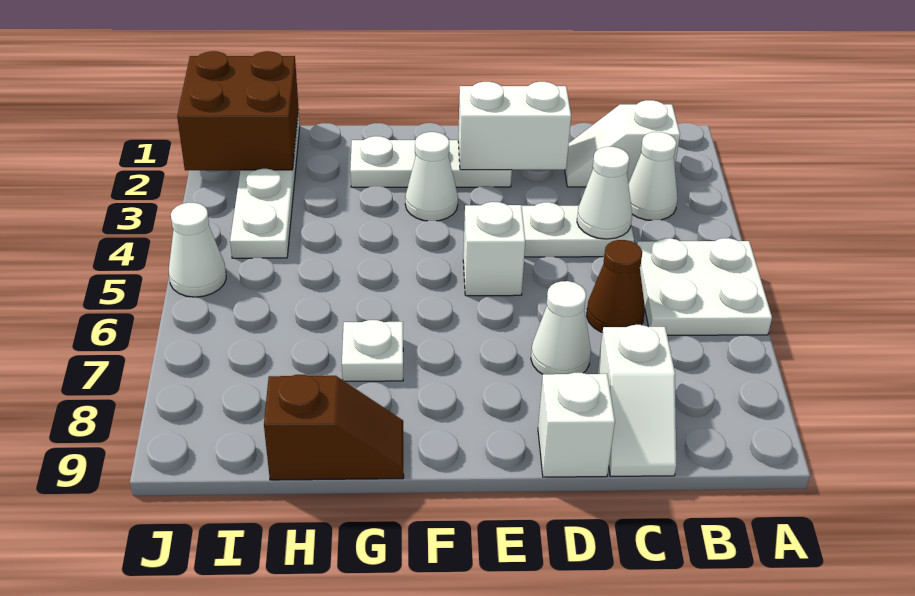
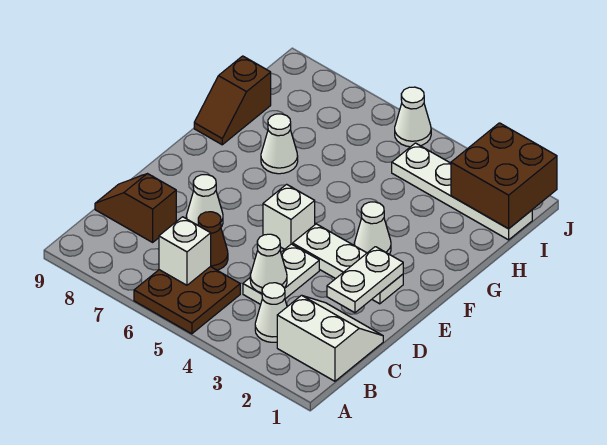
white 2x2 plate [637,238,772,335] -> brown 2x2 plate [134,267,240,334]
white 1x2 slope [565,100,680,187] -> white 2x2 slope [277,295,383,381]
white 1x2 slope [597,325,676,476] -> brown 1x2 slope [95,174,176,242]
white 1x2 brick [458,82,571,170] -> white 1x2 plate [327,247,403,313]
white 1x1 brick [538,373,615,477] -> white 1x1 brick moved to [159,217,211,285]
white 1x3 plate [350,136,512,187] -> white 1x3 plate turned to [293,224,403,304]
white 1x1 plate [342,320,403,381] -> white 1x1 cone [261,114,298,174]

